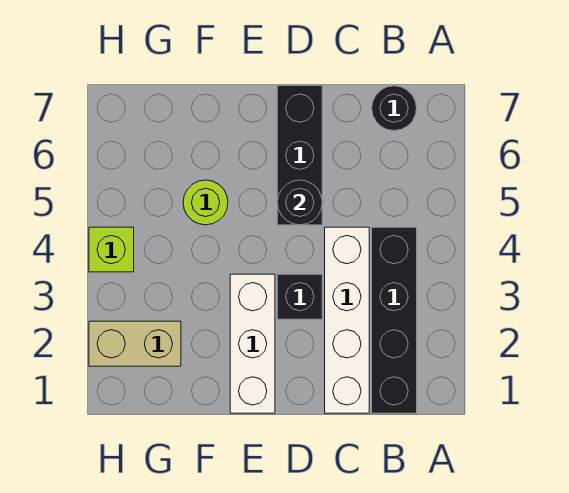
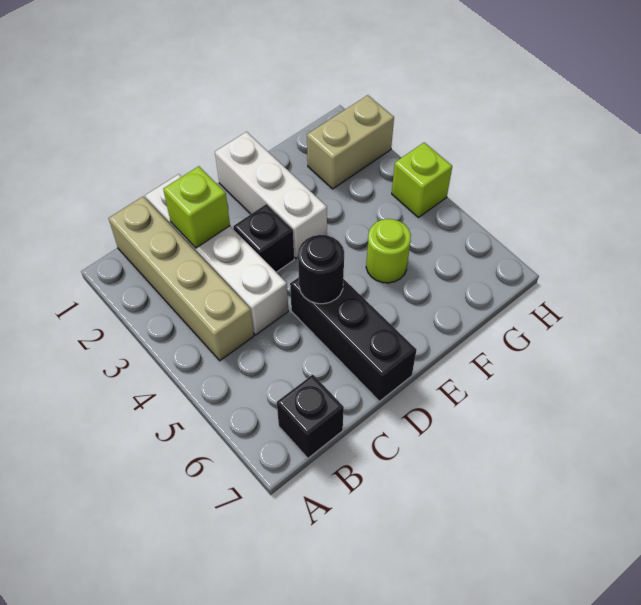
black 1x4 brick [372,227,417,413] -> tan 1x4 brick [109,197,254,361]
black 1x1 round brick [372,86,417,131] -> black 1x1 brick [277,375,344,458]
none -> lime 1x1 brick [163,166,230,248]

